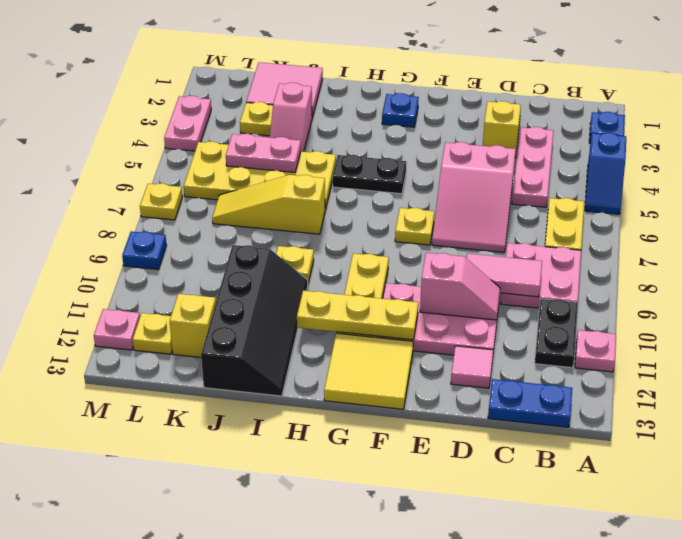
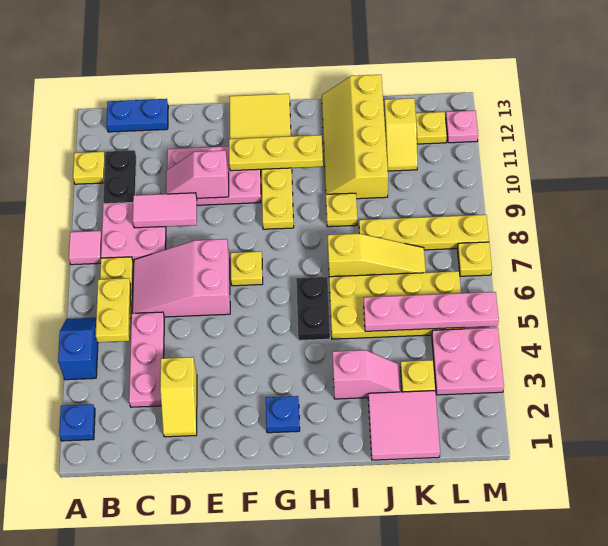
pink 1x1 plate [575,330,616,372] -> yellow 1x1 plate [73,152,105,184]
none -> yellow 1x2 plate [96,278,131,342]
pink 2x3 slope [432,142,516,252] -> pink 2x3 slope turned to [132,239,230,317]
pink 1x1 tile [451,346,493,388] -> pink 1x1 tile moved to [69,231,102,265]
black 1x2 plate [333,155,407,194] -> black 1x2 plate turned to [296,277,330,341]
black 2x4 slope [201,245,308,396] -> yellow 2x4 slope [322,75,388,199]
pink 1x2 slope [270,83,312,152] -> pink 1x2 slope turned to [332,350,401,399]
pink 1x2 plate [226,134,301,172] -> pink 1x4 plate [364,292,499,331]
none -> yellow 1x4 plate [359,215,489,250]
pink 1x2 plate [164,96,211,151] -> pink 2x2 plate [432,328,504,395]
blue 1x1 plate [122,231,166,269] -> none

